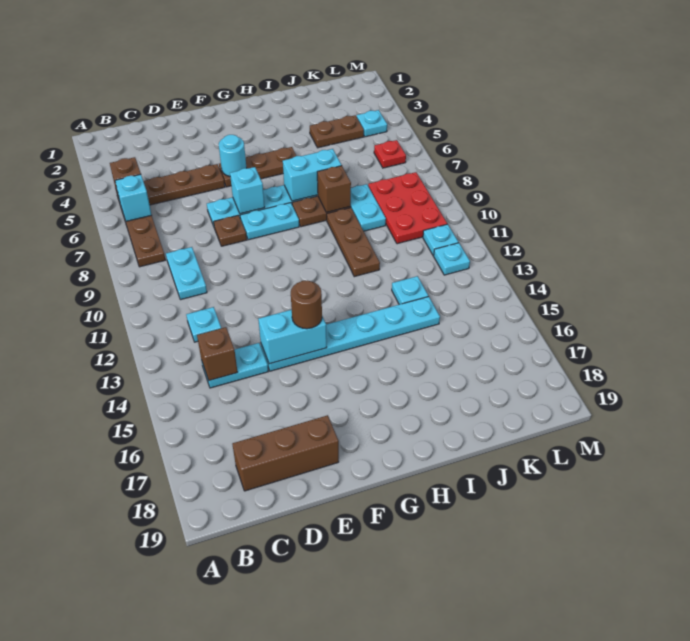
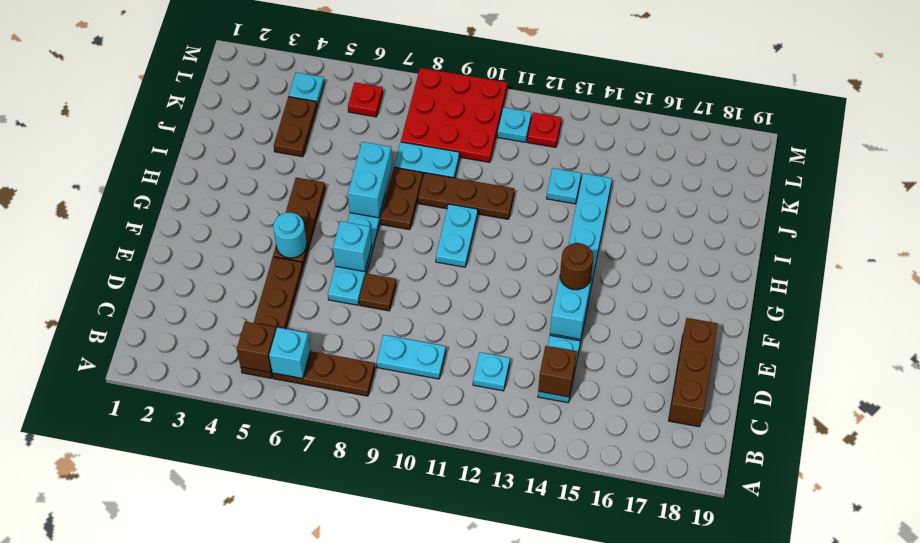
cyan 1x2 plate [240,203,299,240] -> cyan 1x2 plate moved to [436,204,478,267]
brown 1x1 brick [317,166,351,212] -> none
red 2x3 plate [368,172,447,244] -> red 3x3 plate [401,68,507,162]
cyan 1x1 plate [434,243,470,275] -> red 1x1 plate [527,112,562,147]

